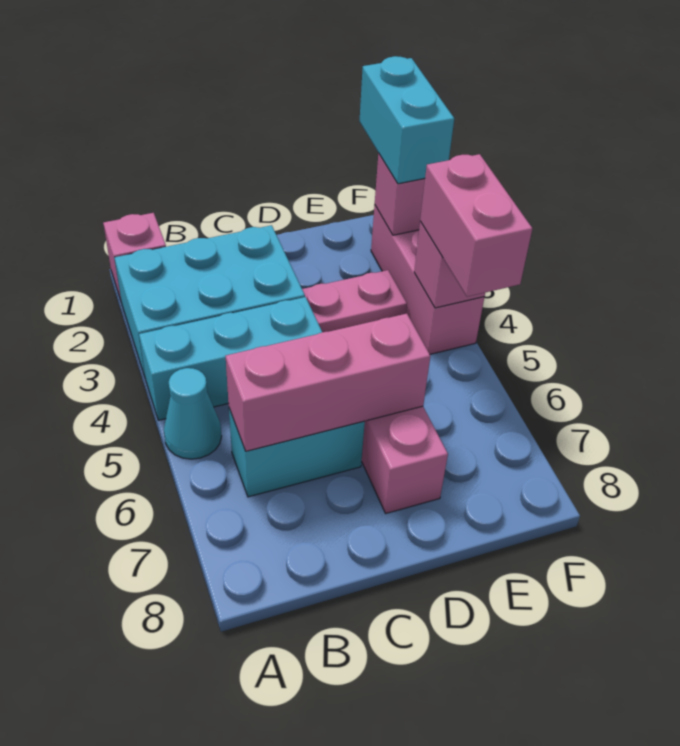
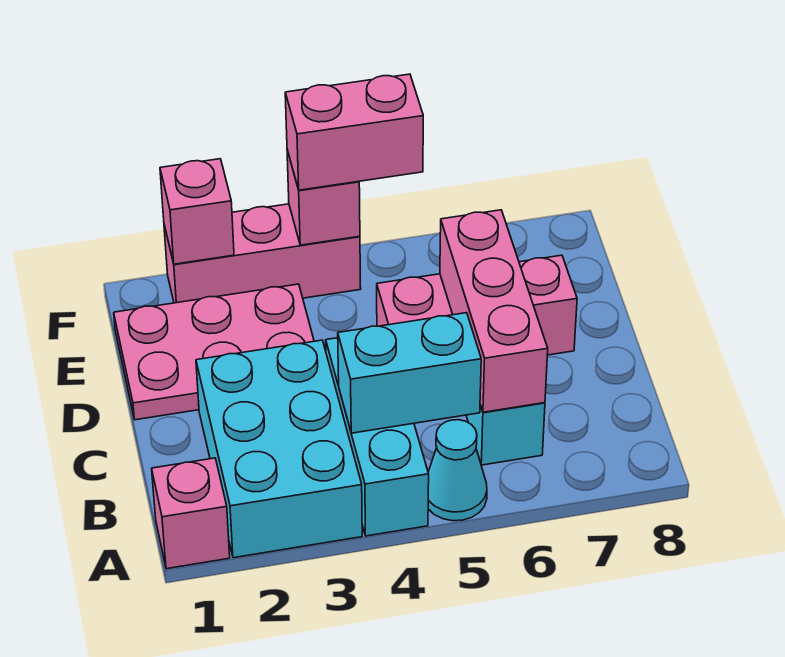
pink 1x2 plate [302,270,407,332] -> pink 2x3 plate [114,284,314,420]
cyan 1x2 brick [359,56,454,184] -> cyan 1x2 brick moved to [338,313,481,433]

